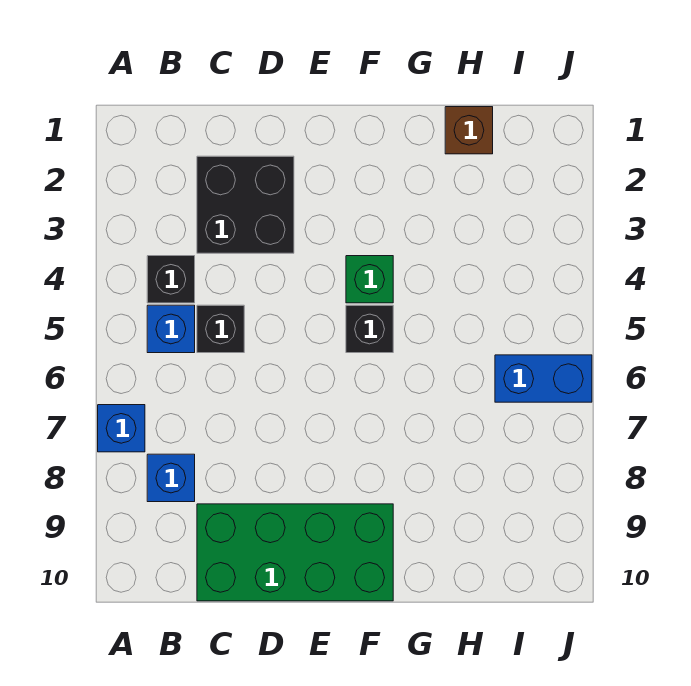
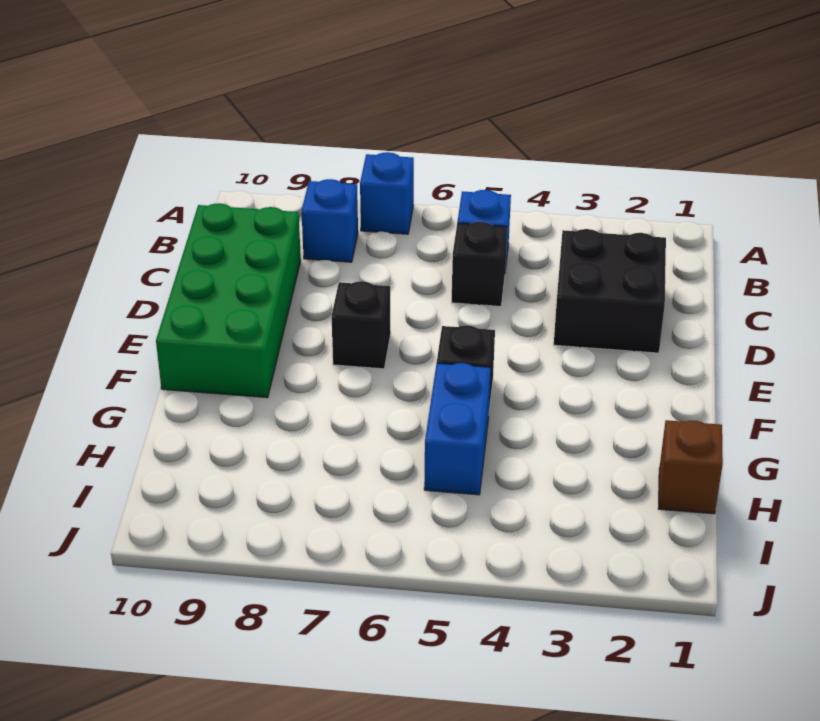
black 1x1 brick [147,256,195,303] -> black 1x1 brick moved to [332,281,391,369]
green 1x1 brick [346,256,393,303] -> none
blue 1x2 brick [495,355,592,402] -> blue 1x2 brick moved to [424,363,491,495]

